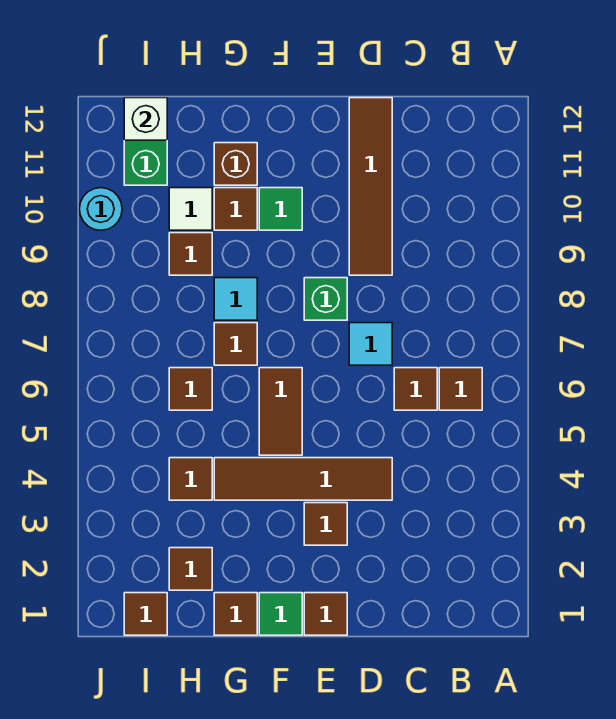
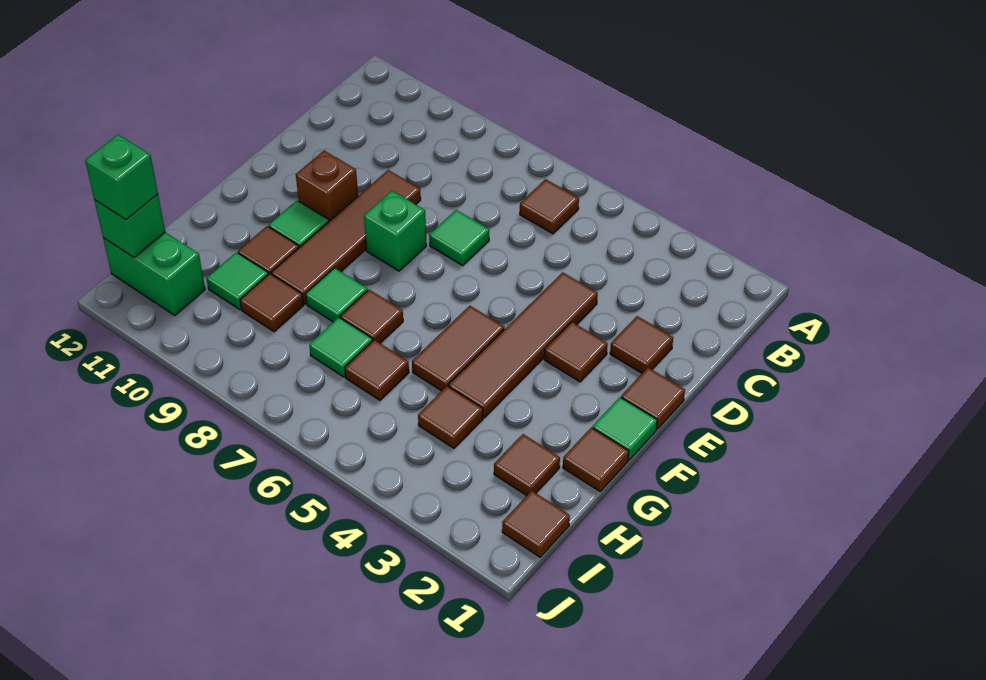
brown 1x1 tile [394,368,437,410] -> brown 1x1 tile moved to [610,316,673,373]
cyan 1x1 tile [349,323,392,365] -> green 1x1 tile [429,210,489,266]
brown 1x4 tile [349,98,392,275] -> brown 1x4 tile turned to [271,170,421,304]
brown 1x2 tile [259,368,302,455] -> brown 1x2 tile turned to [412,306,505,391]
cyan 1x1 tile [214,278,257,320] -> green 1x1 tile [306,268,368,322]
brown 1x1 brick [214,143,257,185] -> brown 1x1 brick moved to [296,151,358,221]
none -> green 1x1 tile [309,317,373,377]
white 1x1 tile [169,188,212,230] -> green 1x1 tile [207,252,268,310]
white 1x1 brick [124,98,167,140] -> green 1x1 brick [94,194,165,258]
none -> green 1x1 brick [85,135,158,220]
cyan 1x1 round brick [79,188,122,230] -> none

